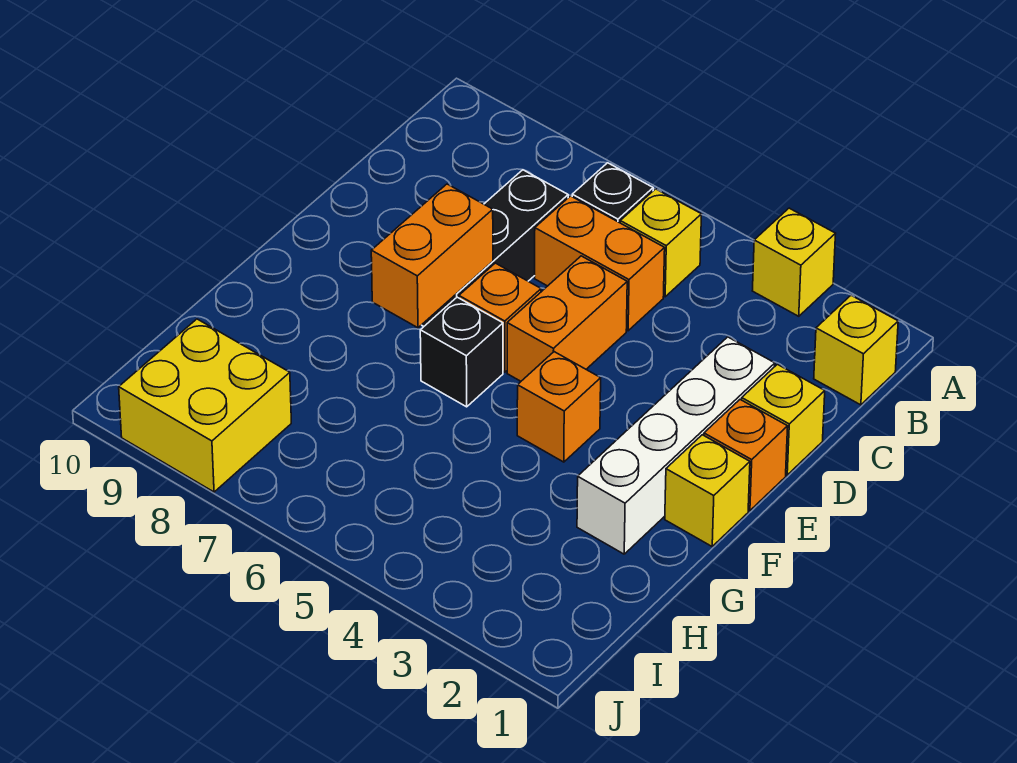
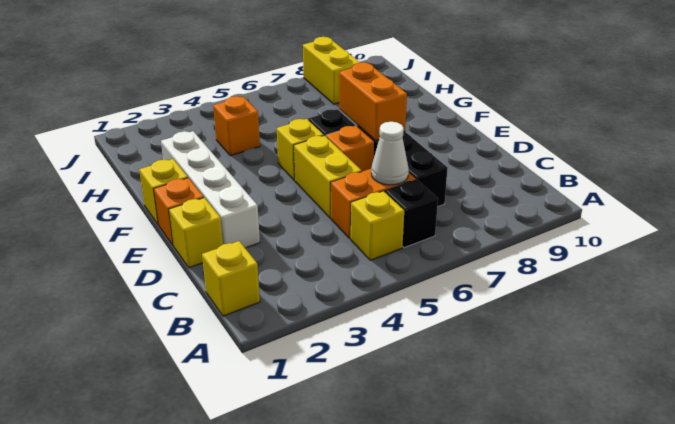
yellow 1x1 brick [752,208,836,316] -> yellow 1x1 brick moved to [277,119,324,180]
none -> white 1x1 cone [371,122,409,185]
orange 1x2 brick [507,256,627,381] -> yellow 1x2 brick [294,136,362,218]
orange 1x1 brick [517,352,601,462] -> orange 1x1 brick moved to [213,96,260,156]
yellow 2x2 brick [119,319,291,492] -> yellow 1x2 brick [303,37,360,104]

